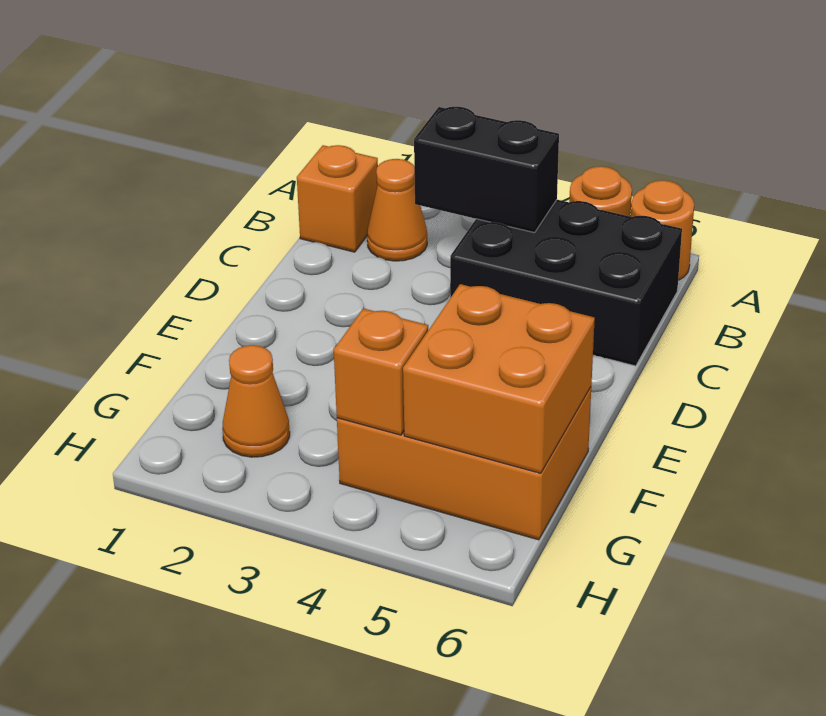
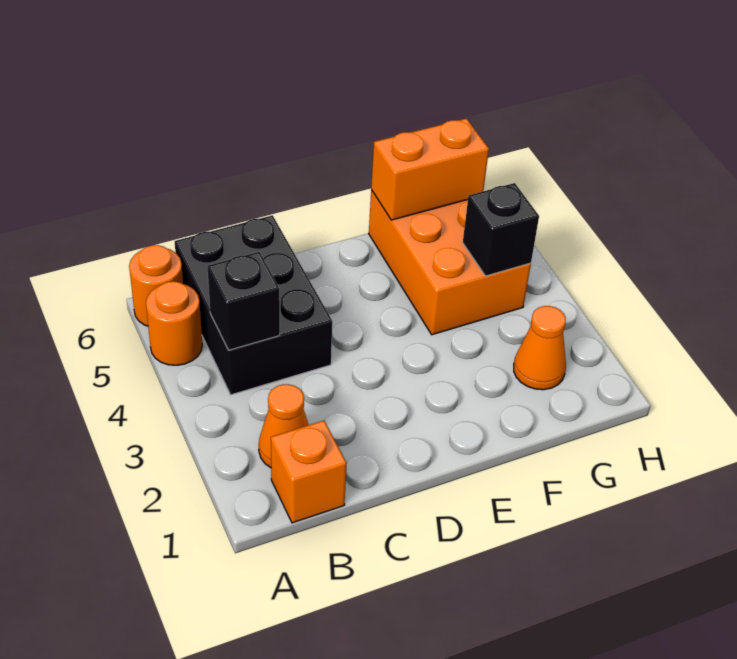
black 1x2 brick [414,107,559,233] -> black 1x1 brick [207,252,280,350]
orange 2x2 brick [403,284,595,473] -> orange 1x2 brick [371,119,489,220]
orange 1x1 brick [334,309,428,435] -> black 1x1 brick [463,183,539,276]

